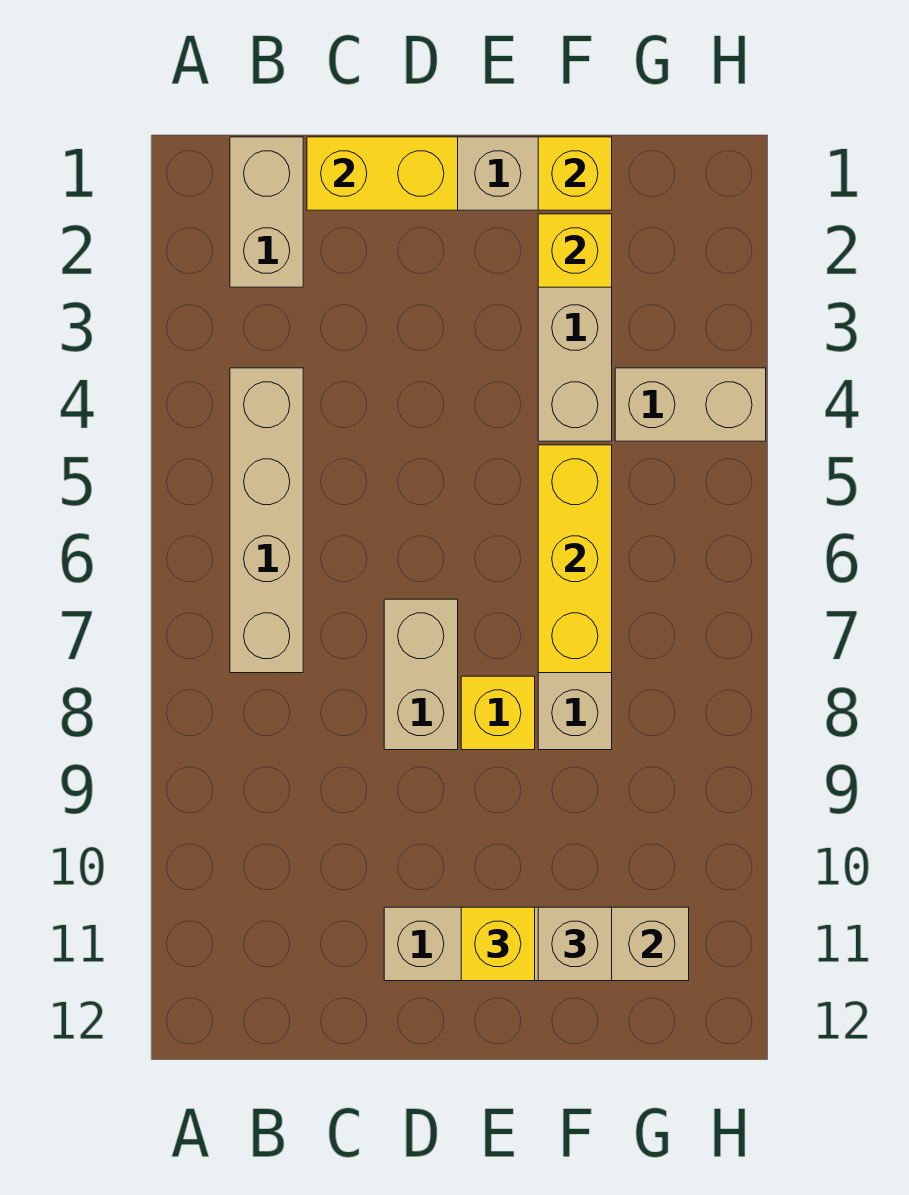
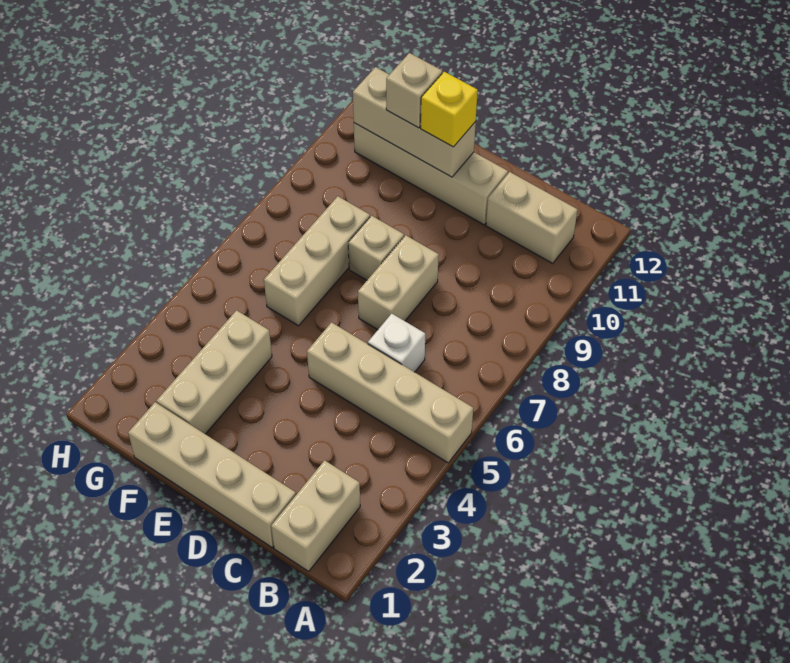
tan 1x4 brick [230,368,303,673] -> tan 1x4 brick turned to [307,322,473,463]
yellow 1x2 brick [307,137,458,210] -> none
none -> white 1x1 brick [368,314,425,372]
yellow 1x1 brick [461,676,535,750] -> tan 1x1 brick [348,216,404,280]
yellow 1x1 brick [538,137,612,210] -> none
yellow 1x1 brick [538,214,612,287] -> none
yellow 1x3 brick [538,445,612,673] -> none
tan 1x2 brick [615,368,766,441] -> tan 1x2 brick moved to [486,172,577,263]

